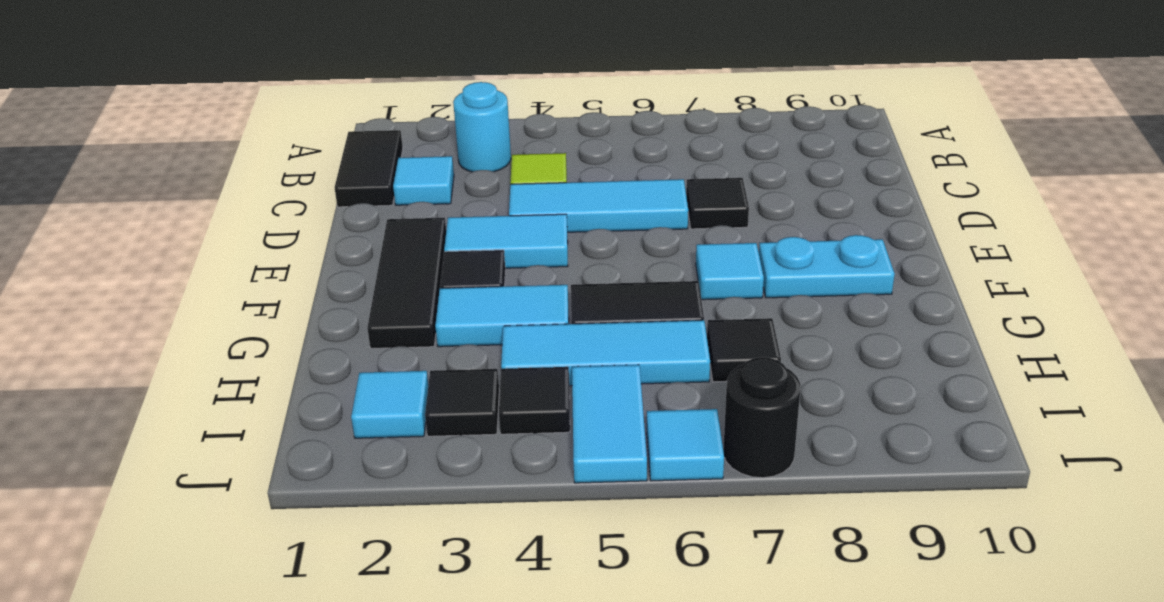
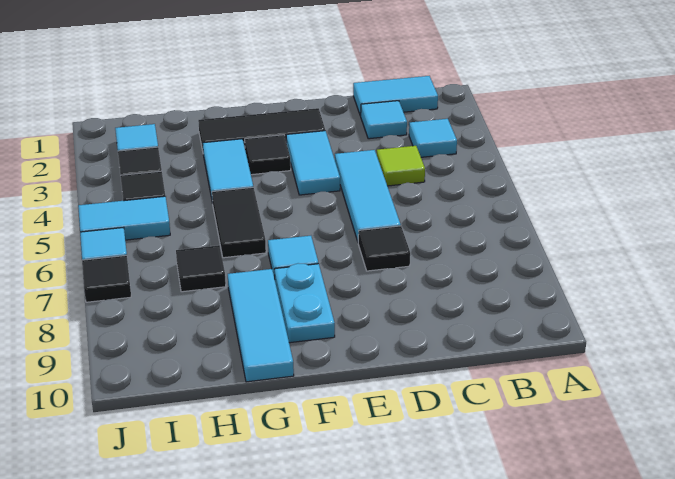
black 1x2 tile [335,130,403,207] -> cyan 1x2 tile [353,76,438,116]
cyan 1x1 round brick [453,82,511,172] -> cyan 1x1 tile [409,119,457,157]
cyan 1x3 tile [501,320,710,386] -> cyan 1x3 tile moved to [228,269,294,382]
black 1x1 round brick [723,357,800,478] -> black 1x1 tile [82,255,131,302]

